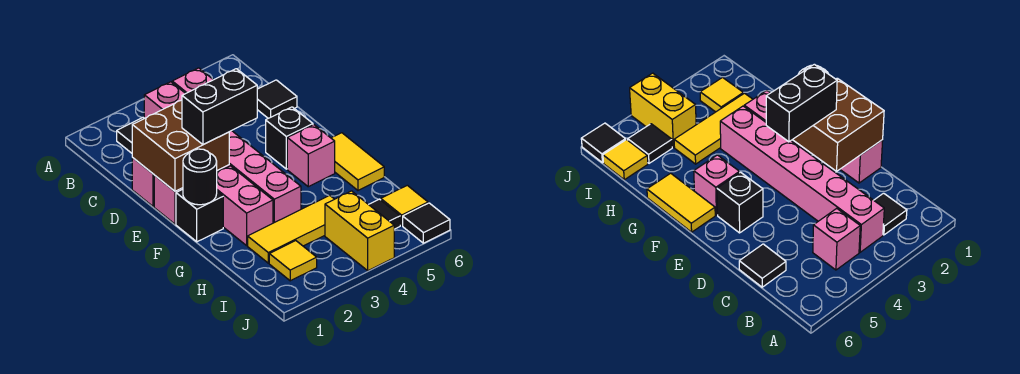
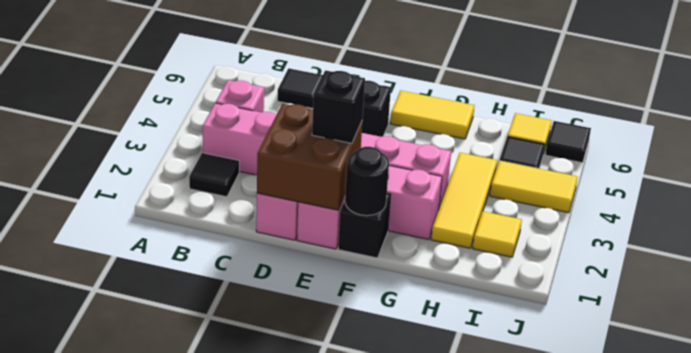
black 1x2 brick [182,69,257,145] -> black 1x1 brick [312,70,365,143]
pink 1x1 brick [287,125,335,187] -> none
yellow 1x2 brick [325,191,394,271] -> yellow 1x2 tile [490,161,578,213]

